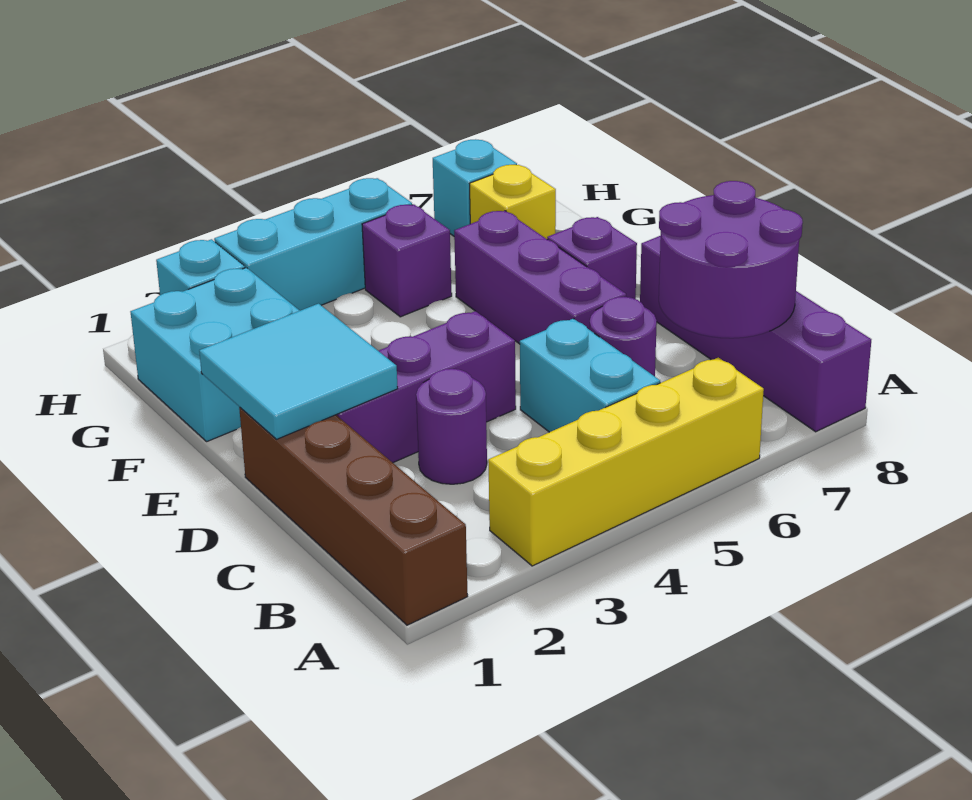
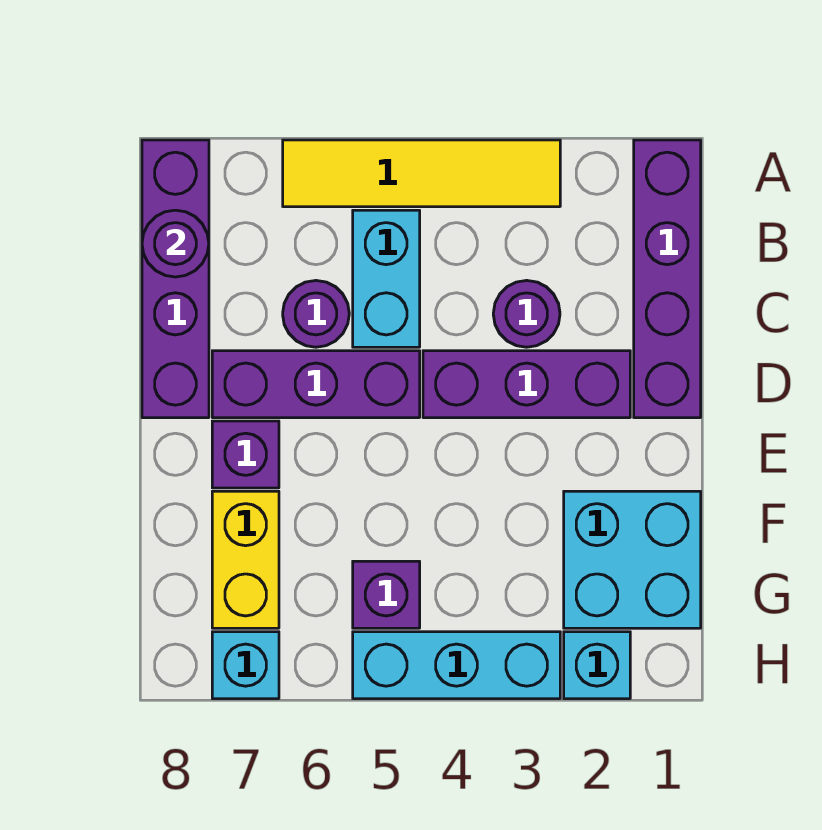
brown 1x4 brick [239,408,468,625] -> purple 1x4 brick [634,140,701,418]
yellow 1x4 brick [488,357,764,566] -> yellow 1x4 tile [283,140,560,207]
purple 2x2 round brick [659,181,803,338] -> purple 1x1 round brick [142,210,209,277]
cyan 2x2 tile [199,304,398,439] -> none
purple 1x3 brick [454,211,626,344] -> purple 1x3 brick turned to [212,351,420,418]
yellow 1x1 brick [470,165,556,239] -> yellow 1x2 brick [212,491,279,628]

